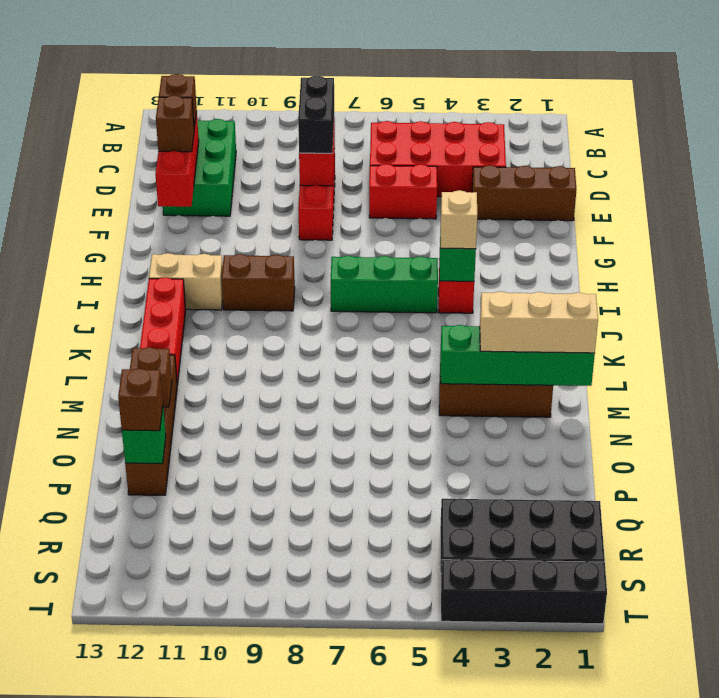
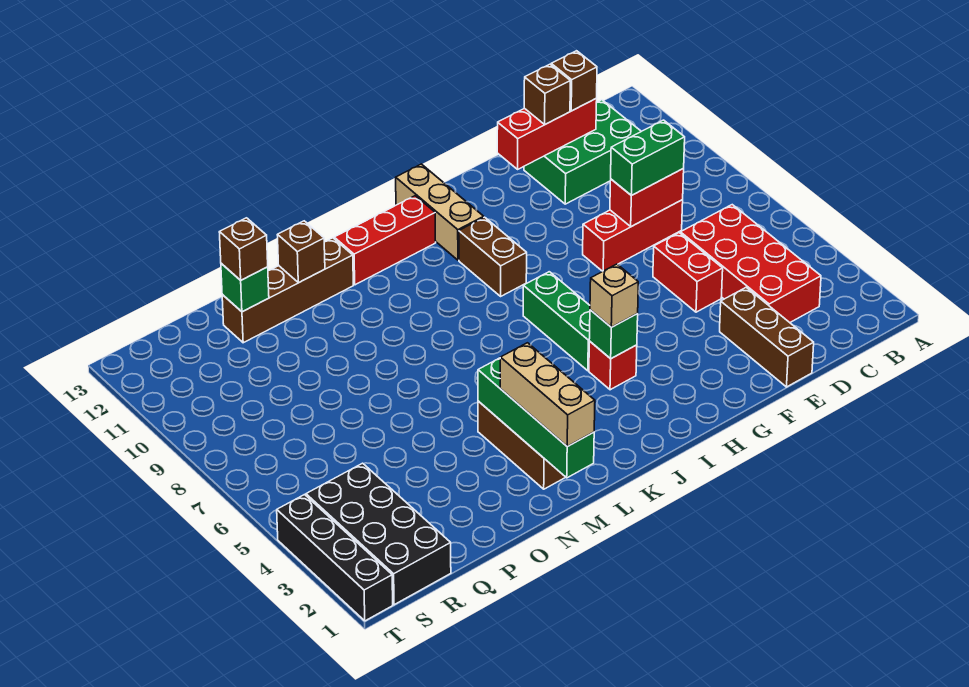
black 1x2 brick [298,76,334,153] -> green 1x2 brick [611,120,685,196]
tan 1x2 brick [149,253,223,310] -> tan 1x3 brick [396,164,484,260]

